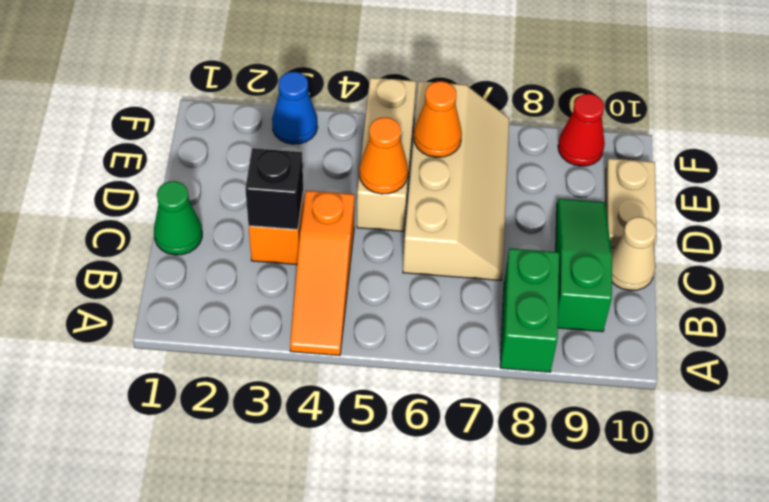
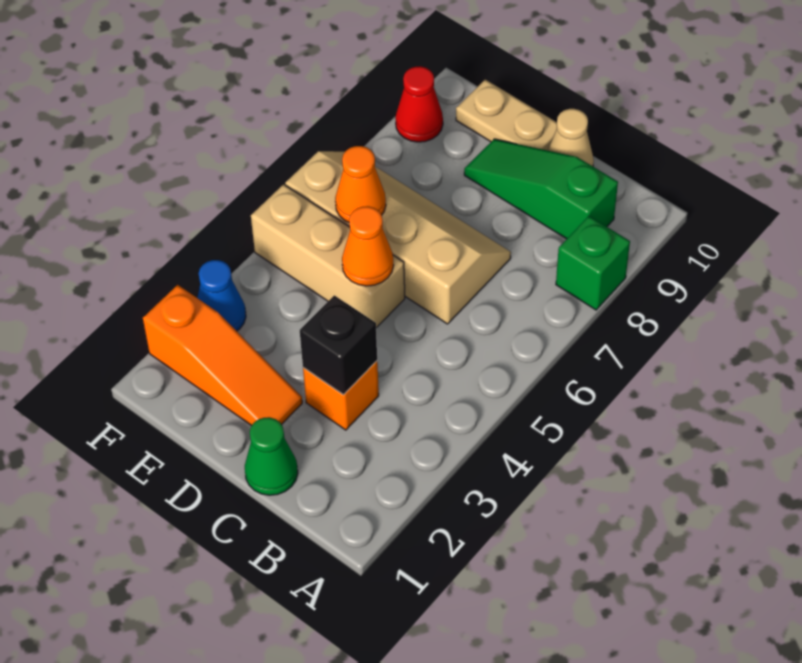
orange 1x3 slope [290,190,355,356] -> orange 1x3 slope moved to [143,285,302,426]
green 1x2 brick [500,248,559,372] -> green 1x1 brick [556,216,630,310]

